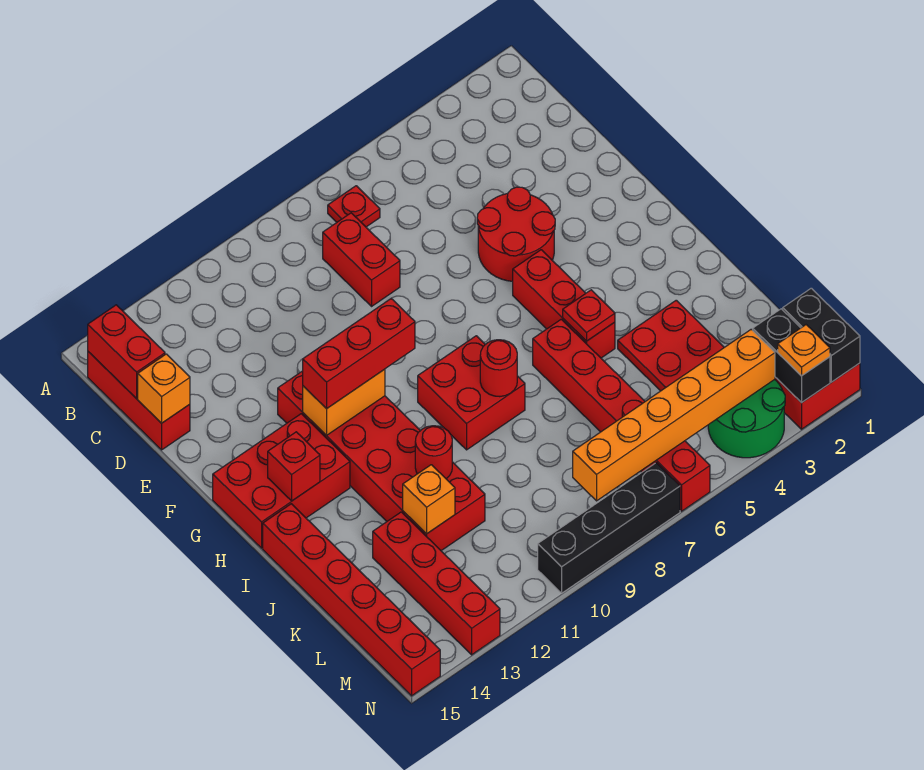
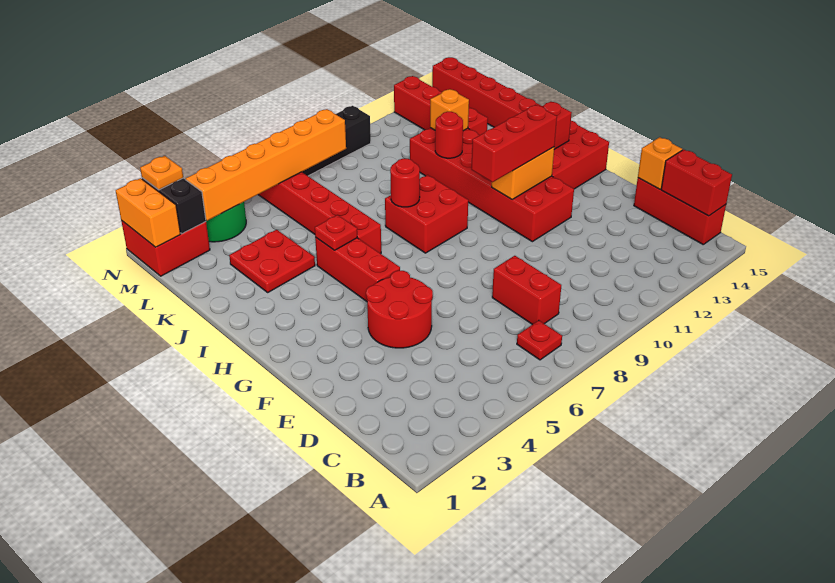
black 1x2 brick [783,288,860,382] -> orange 1x2 brick [116,178,180,247]

